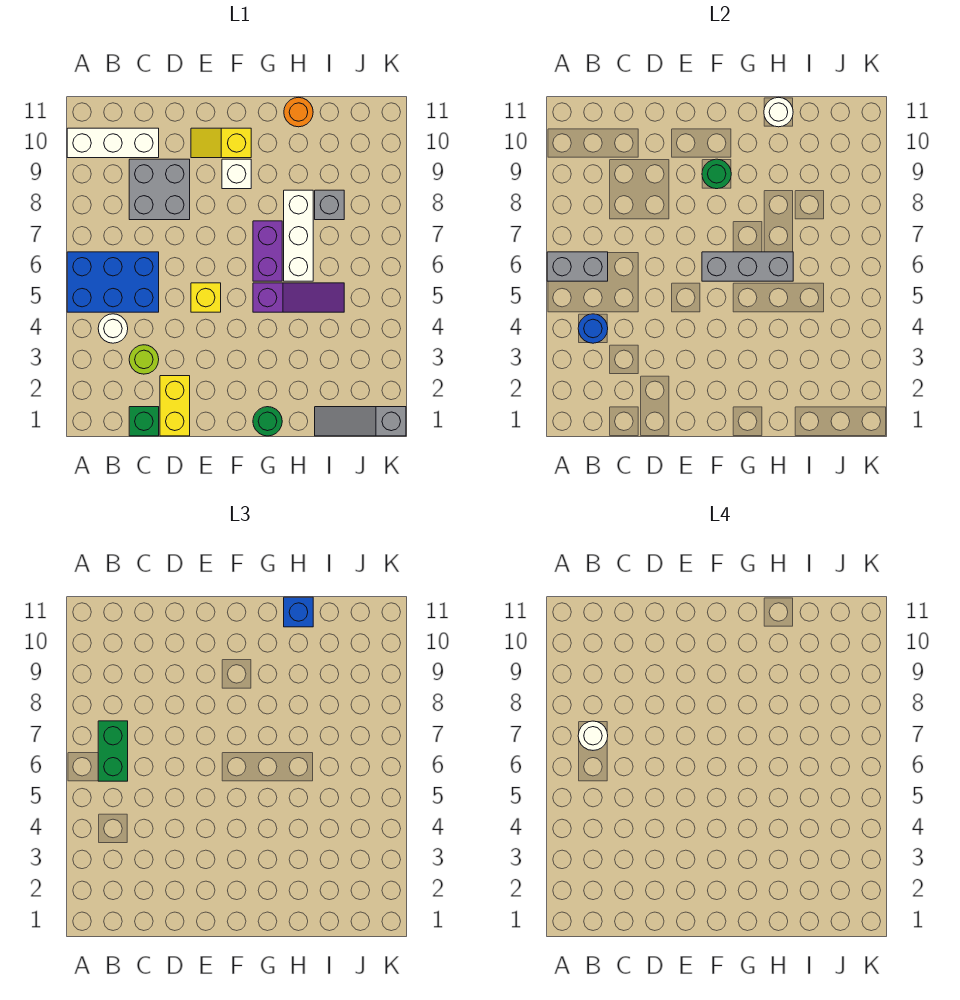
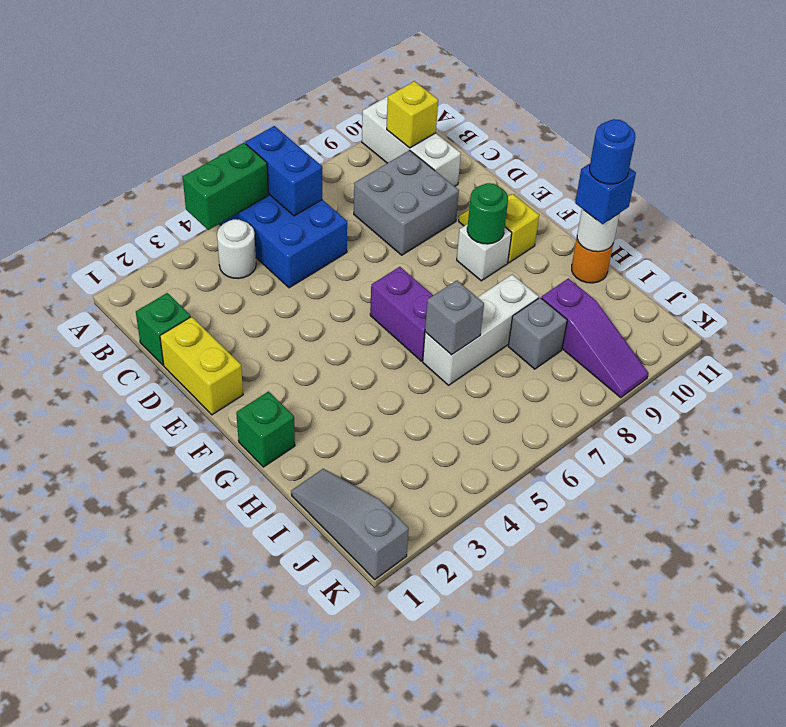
grey 1x2 brick [547,252,608,281] -> blue 1x2 brick [245,126,322,216]
blue 1x1 round brick [578,314,608,343] -> blue 1x1 round brick moved to [590,119,636,184]
green 1x2 brick [98,721,128,781] -> green 1x2 brick moved to [183,143,268,230]
white 1x1 round brick [578,721,608,750] -> none
lime 1x1 round brick [129,345,159,374] -> none
yellow 1x2 brick [160,376,190,436] -> yellow 1x2 brick turned to [160,317,243,415]
yellow 1x1 brick [191,283,221,312] -> yellow 1x1 brick moved to [387,81,438,148]
grey 1x3 brick [702,252,793,281] -> grey 1x1 brick [425,281,484,355]
green 1x1 round brick [253,407,282,436] -> green 1x1 brick [236,391,295,467]
purple 1x3 slope [253,283,344,312] -> purple 1x3 slope moved to [541,278,648,398]
purple 1x2 brick [253,221,282,281] -> purple 1x2 brick turned to [370,267,433,361]

